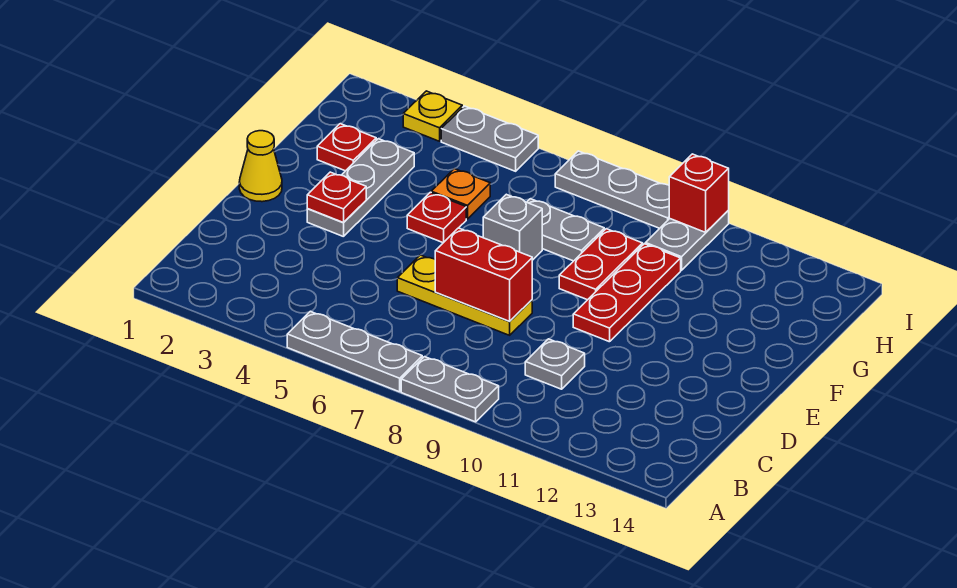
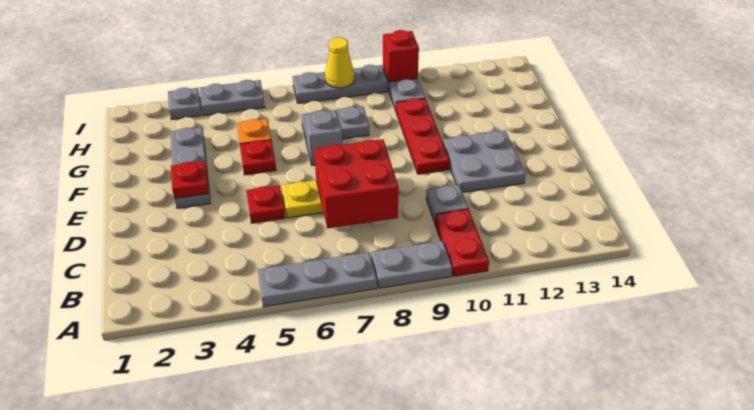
red 1x2 brick [435,228,532,322] -> red 2x2 brick [314,139,399,228]
none -> grey 2x2 plate [443,131,526,192]
yellow 1x1 cone [239,131,282,202] -> yellow 1x1 cone moved to [325,37,354,88]
red 1x2 plate [559,229,643,300] -> red 1x2 plate moved to [435,209,489,277]
red 1x1 plate [317,124,376,171] -> red 1x1 plate moved to [246,185,285,223]
yellow 1x1 plate [403,91,462,141] -> grey 1x1 plate [168,88,202,120]

